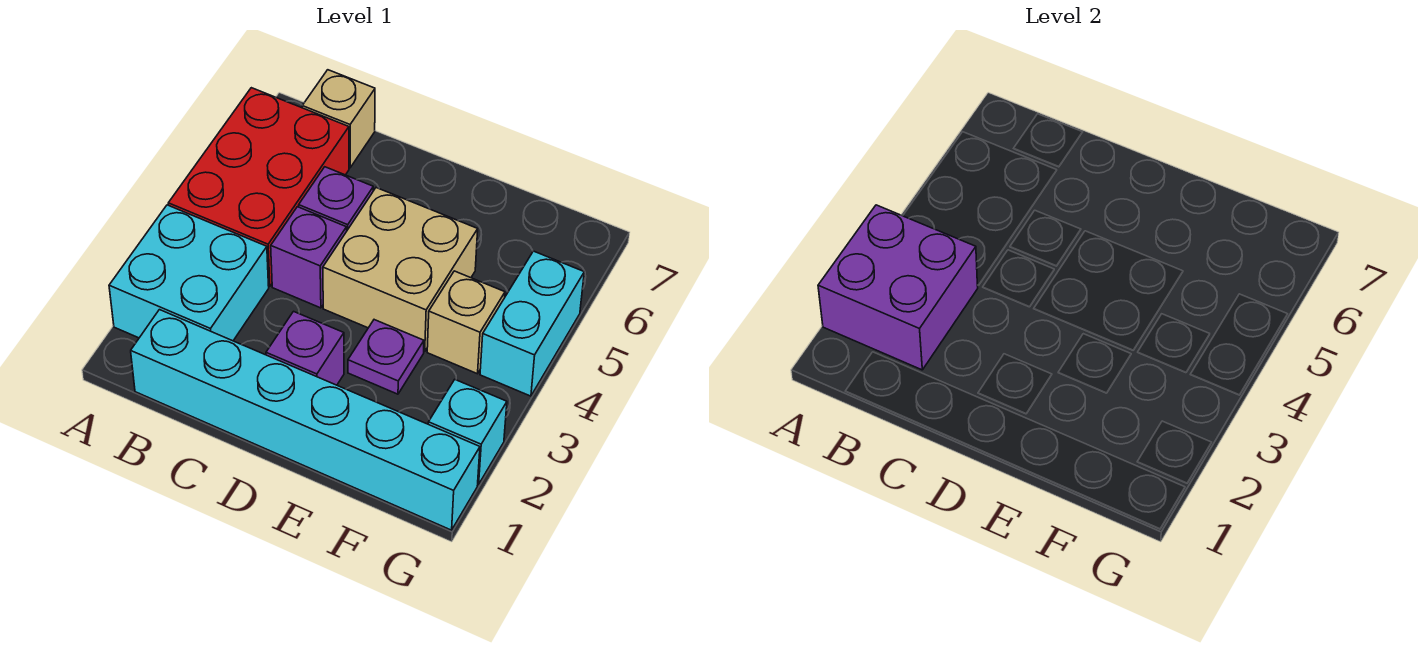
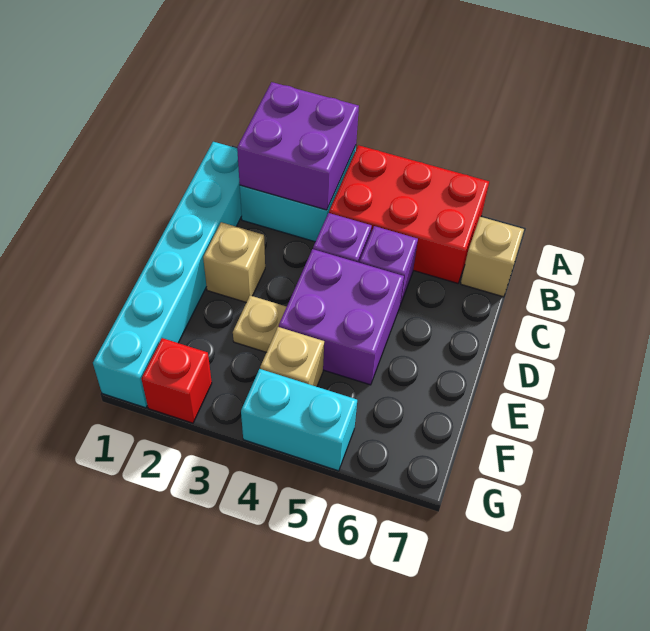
purple 1x1 brick [266,311,344,385] -> tan 1x1 brick [203,222,265,302]
tan 2x2 brick [323,188,478,351] -> purple 2x2 brick [279,249,404,385]
purple 1x1 plate [348,320,424,394] -> tan 1x1 plate [233,296,287,352]
cyan 1x1 brick [428,380,507,484] -> red 1x1 brick [141,338,212,423]

